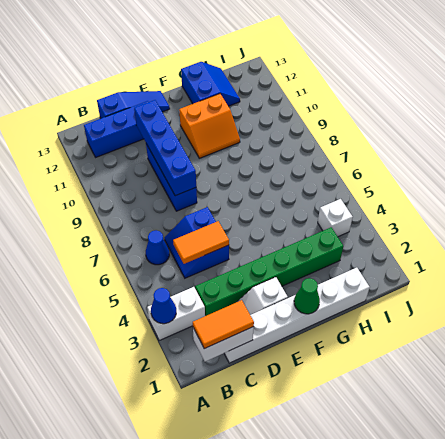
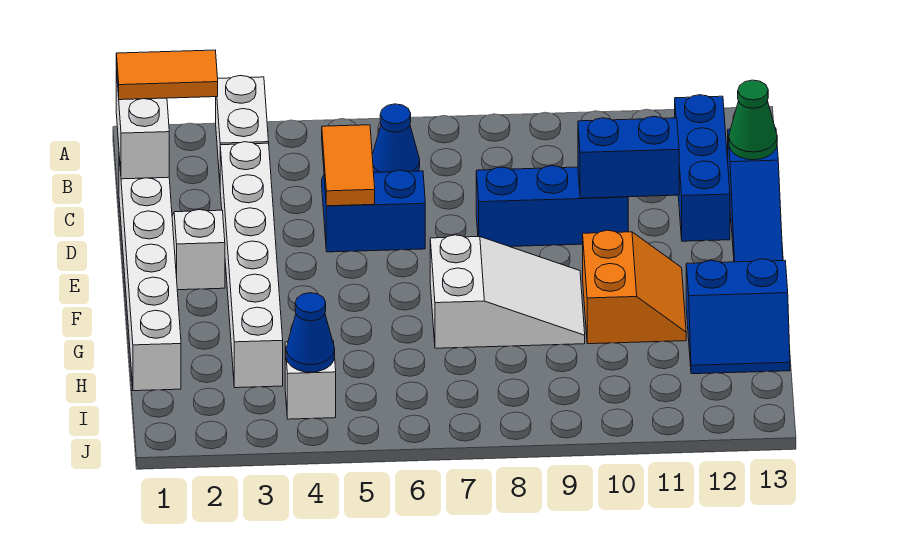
blue 1x1 cone [151,288,176,324] -> blue 1x1 cone moved to [286,293,335,372]
orange 1x2 tile [193,300,254,349] -> orange 1x2 tile turned to [116,50,218,100]
green 1x6 brick [195,227,343,316] -> white 1x6 brick [220,142,283,388]
blue 1x4 brick [134,100,196,196] -> blue 1x2 brick [578,116,679,198]
green 1x1 cone [294,278,320,314] -> green 1x1 cone moved to [729,80,777,160]
none -> white 2x3 slope [430,235,585,348]
orange 2x2 slope [179,94,240,158] -> orange 2x2 slope turned to [583,230,686,344]

